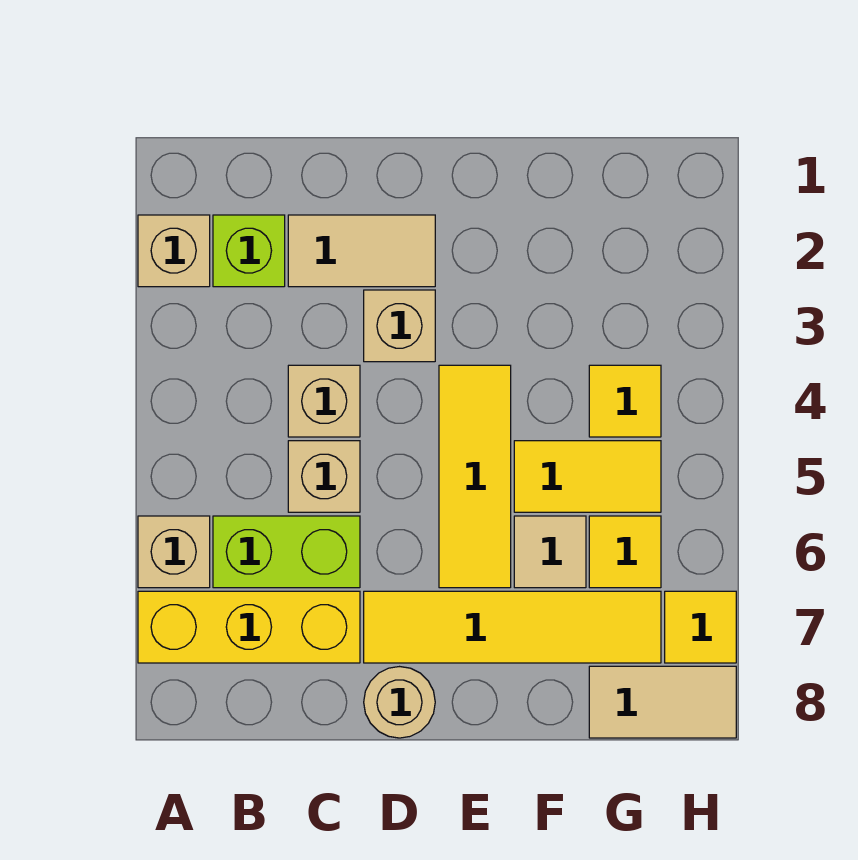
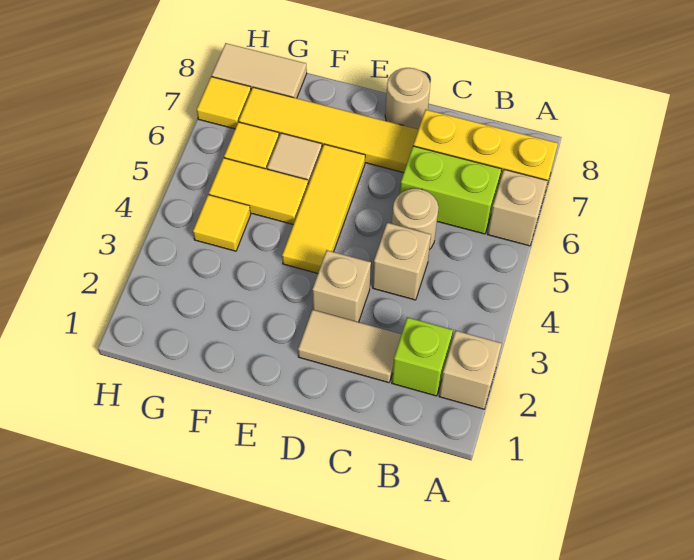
tan 1x1 brick [288,441,360,512] -> tan 1x1 round brick [392,189,439,249]

